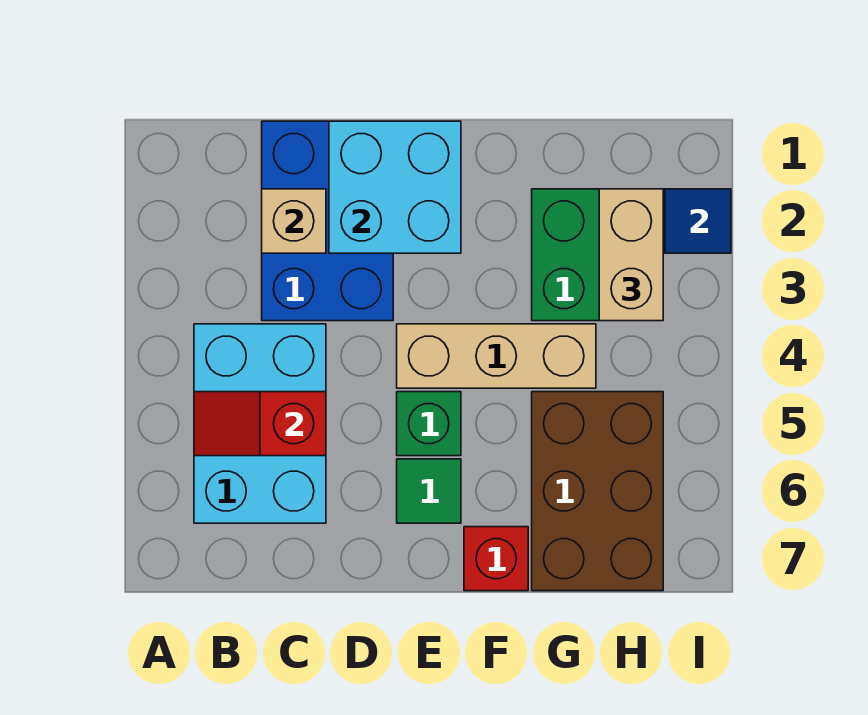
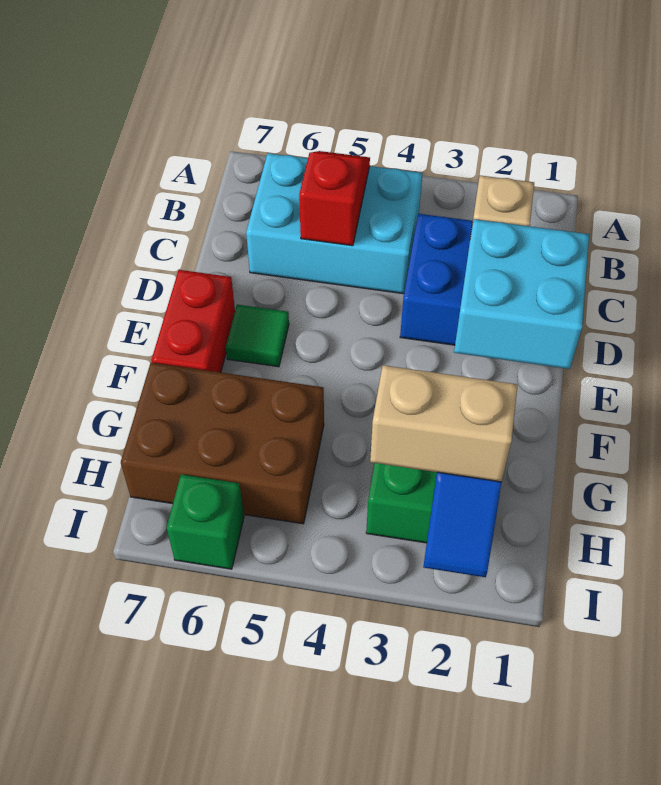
tan 1x3 brick [397,324,596,388] -> none
green 1x1 brick [397,392,461,456] -> green 1x1 brick moved to [167,474,244,569]
red 1x1 brick [464,527,528,591] -> red 1x2 brick [151,270,235,372]

